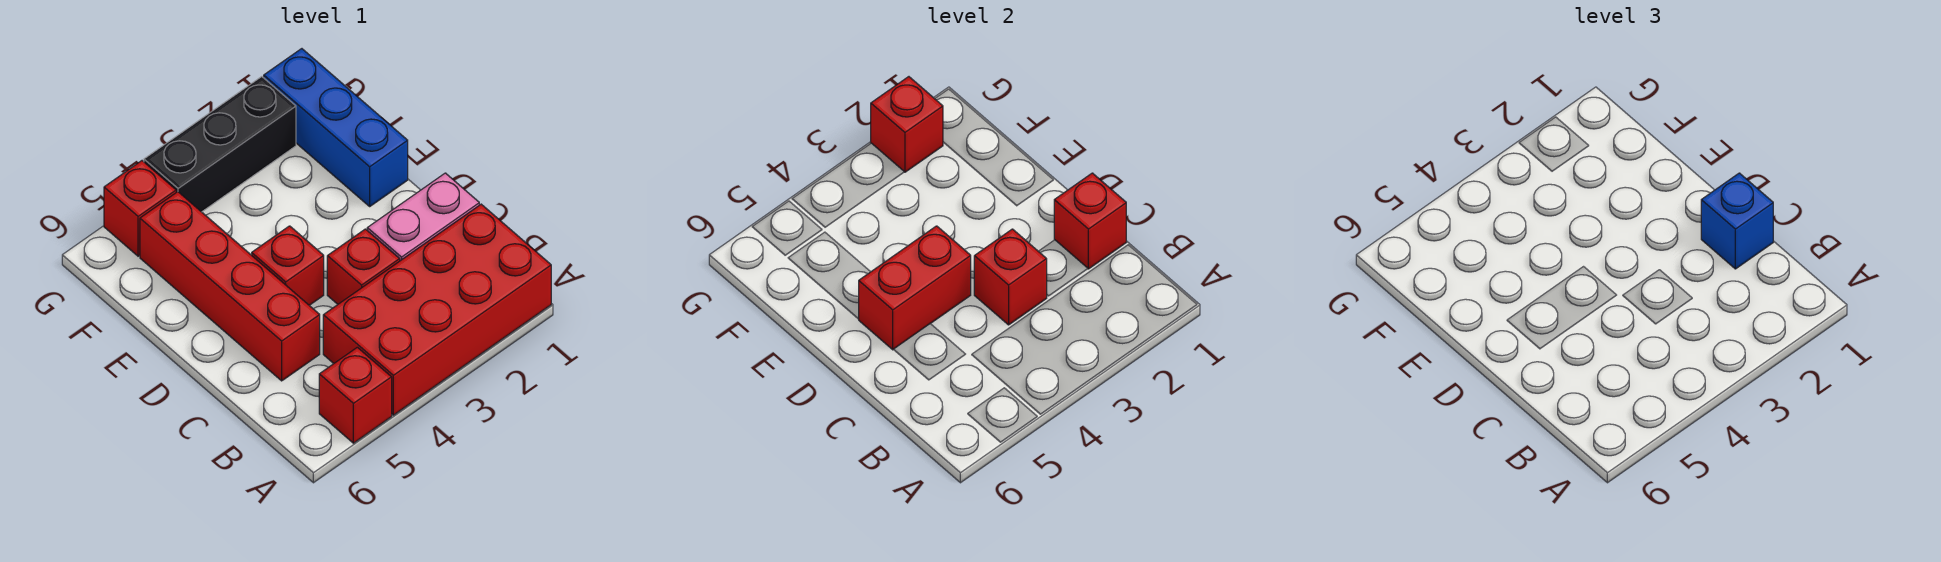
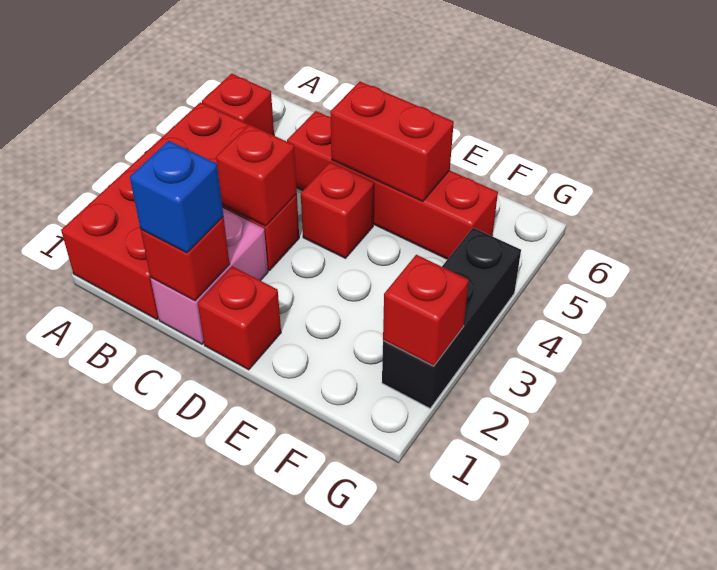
red 1x2 brick [859,226,971,350] -> red 1x2 brick turned to [330,82,454,202]
blue 1x3 brick [264,49,408,206] -> none
red 1x1 brick [104,161,176,256] -> red 1x1 brick moved to [198,266,281,370]

